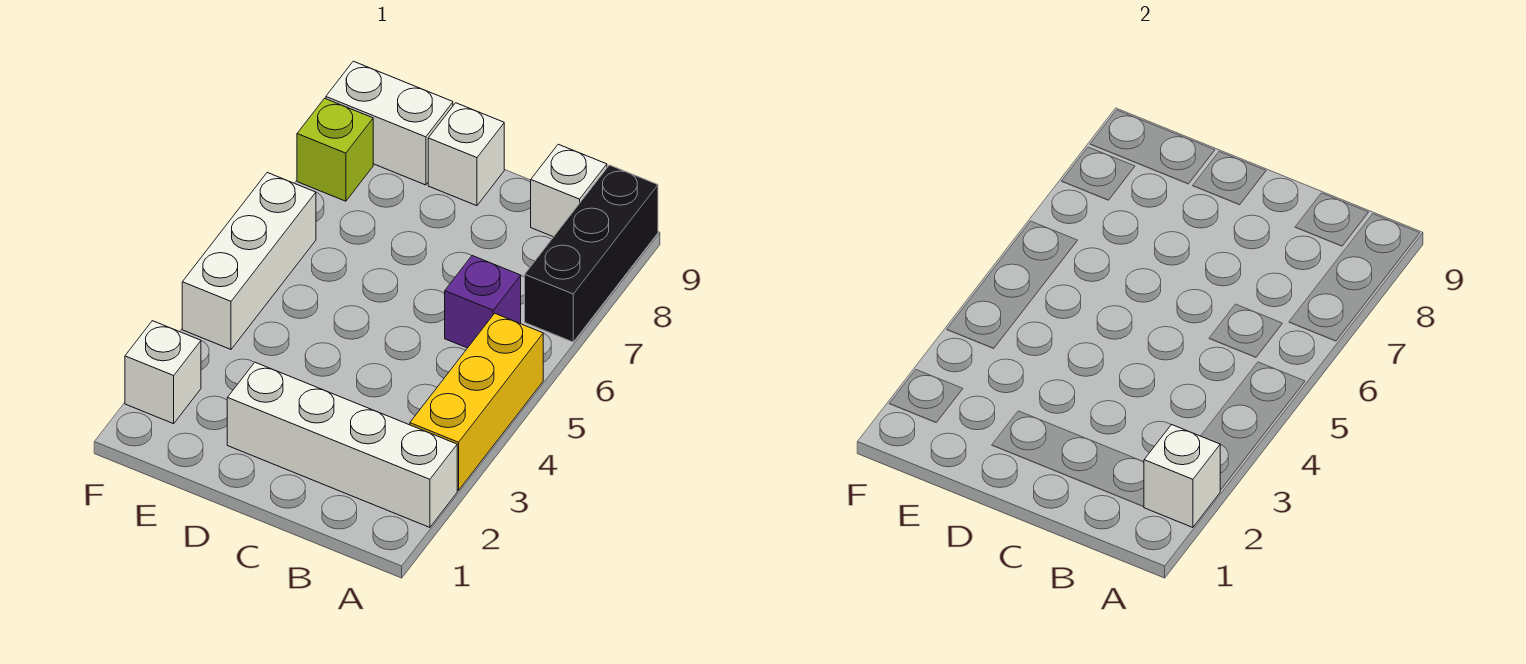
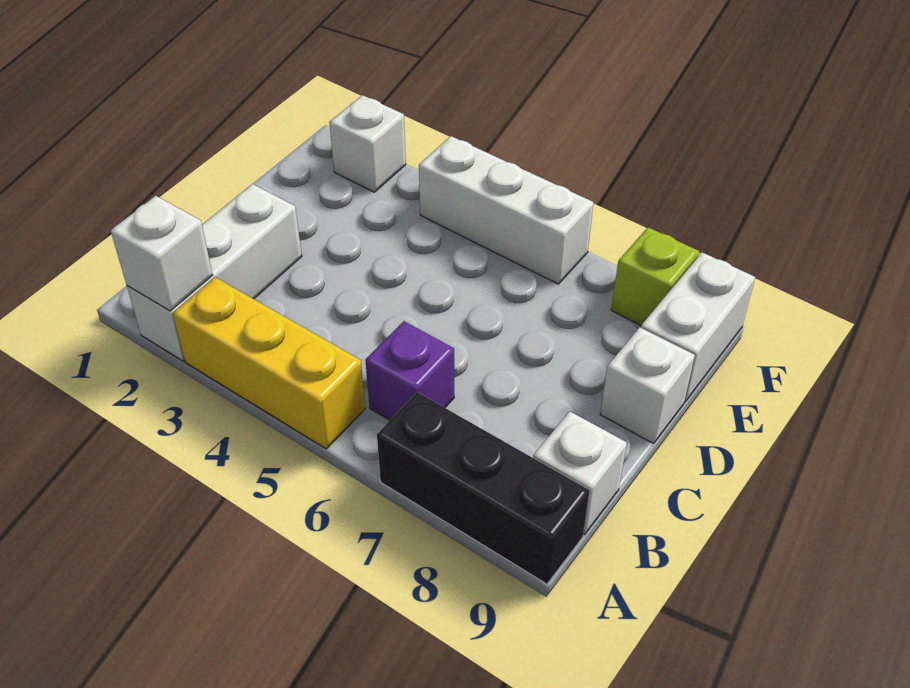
white 1x4 brick [227,362,457,527] -> white 1x3 brick [127,184,302,361]

